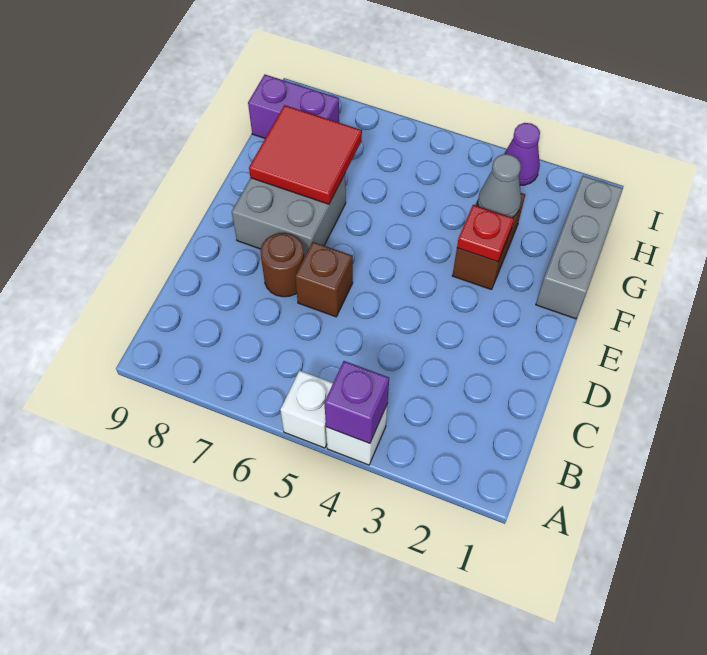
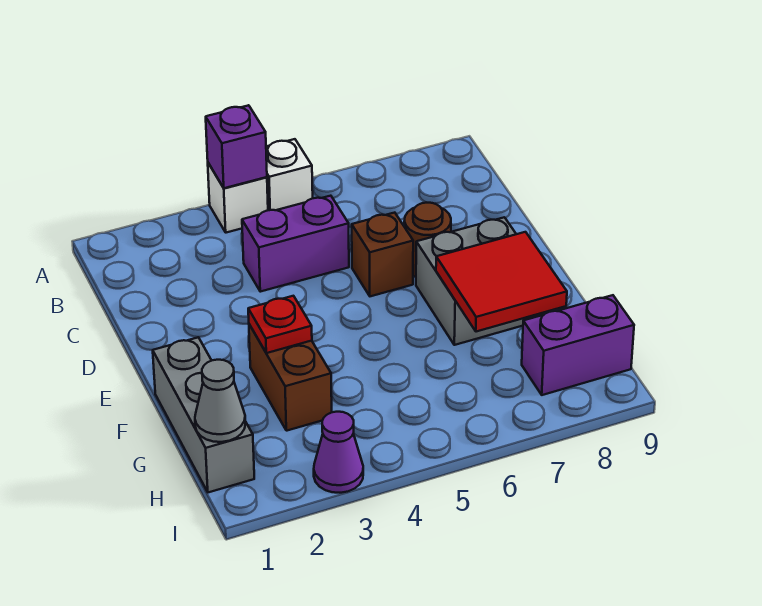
none -> purple 1x2 brick [242,196,349,292]
grey 1x1 cone [478,154,521,217] -> grey 1x1 cone moved to [195,360,245,442]

